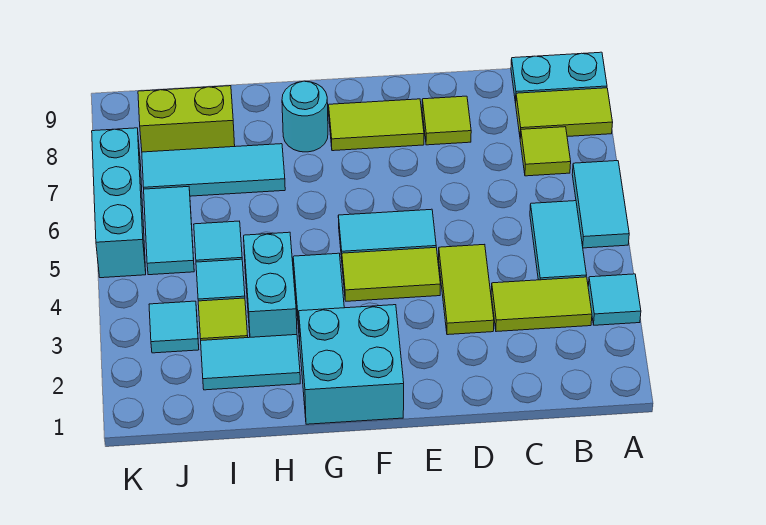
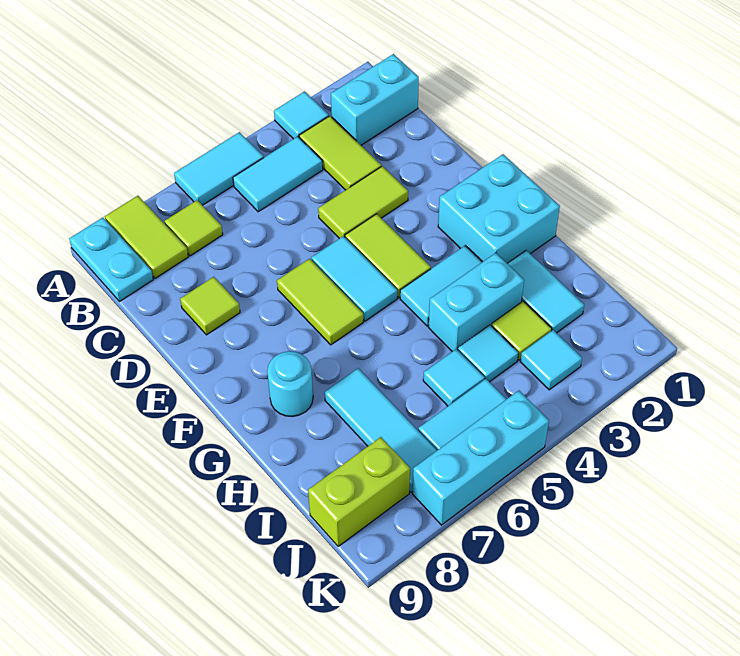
none -> cyan 1x2 brick [331,54,419,145]
lime 1x2 tile [329,99,424,151] -> lime 1x2 tile moved to [277,259,363,345]
lime 1x2 brick [138,86,235,152] -> lime 1x2 brick turned to [308,437,410,547]

